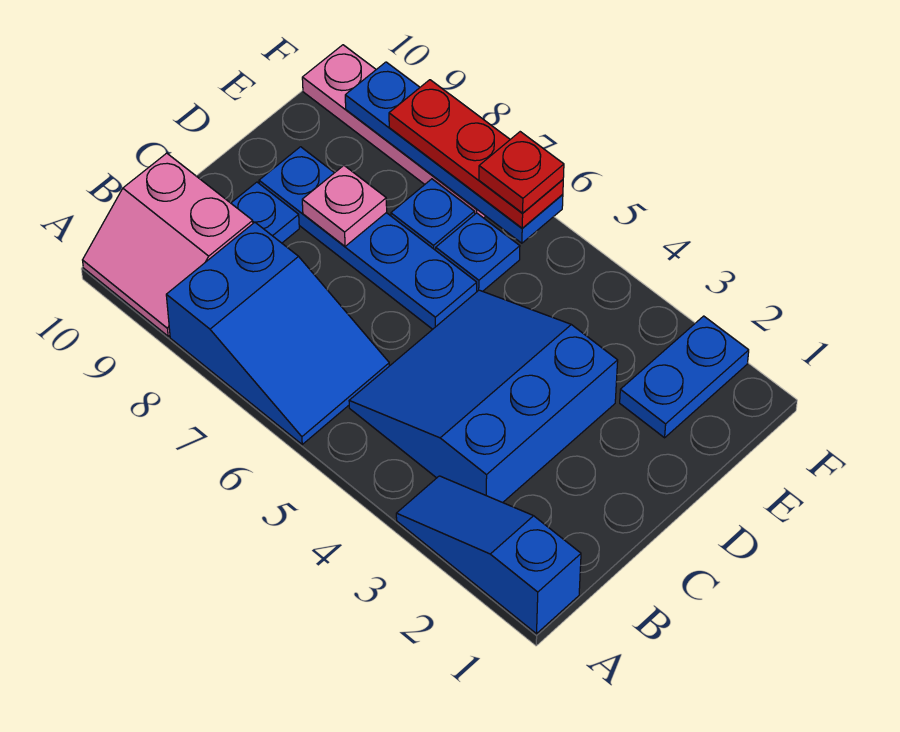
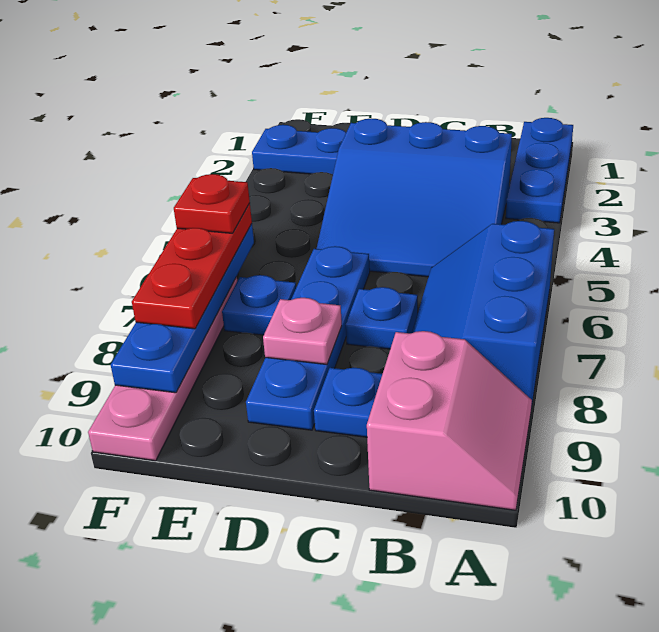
blue 1x3 slope [396,476,581,634] -> blue 1x3 plate [506,118,573,223]
blue 2x3 slope [166,222,389,444] -> blue 2x3 slope turned to [412,221,554,408]
blue 1x1 plate [436,213,520,291] -> blue 1x1 plate moved to [346,287,418,349]

